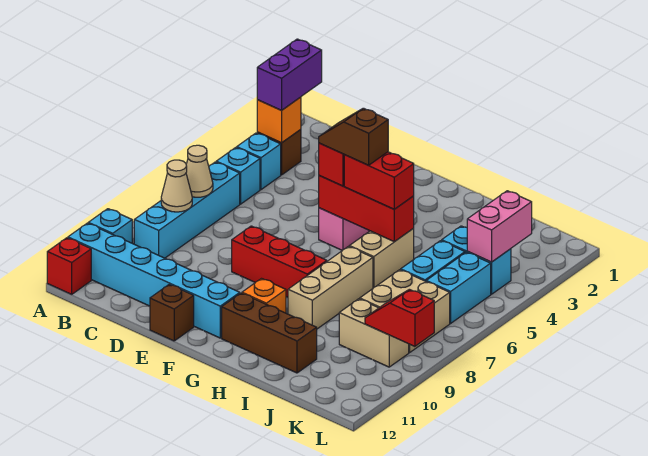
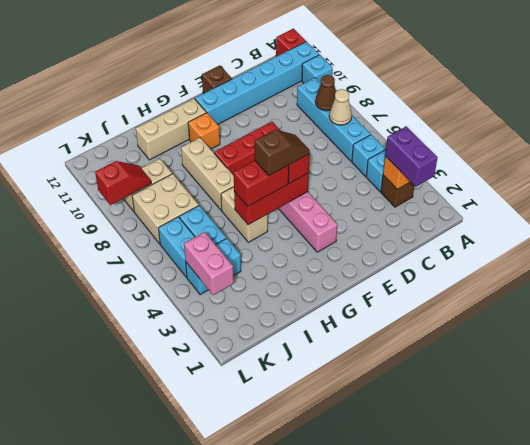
tan 1x1 cone [161,160,192,212] -> brown 1x1 cone [315,75,336,111]
brown 1x3 brick [222,293,317,373] -> tan 1x3 brick [136,98,206,160]

